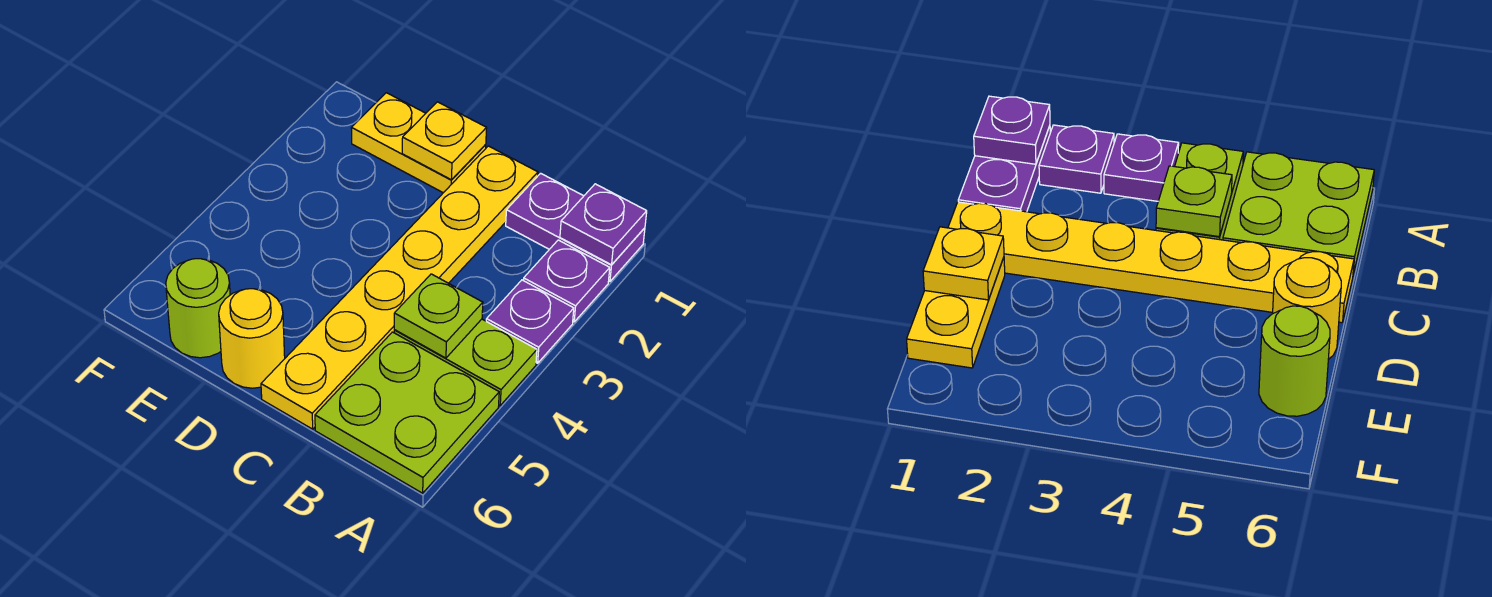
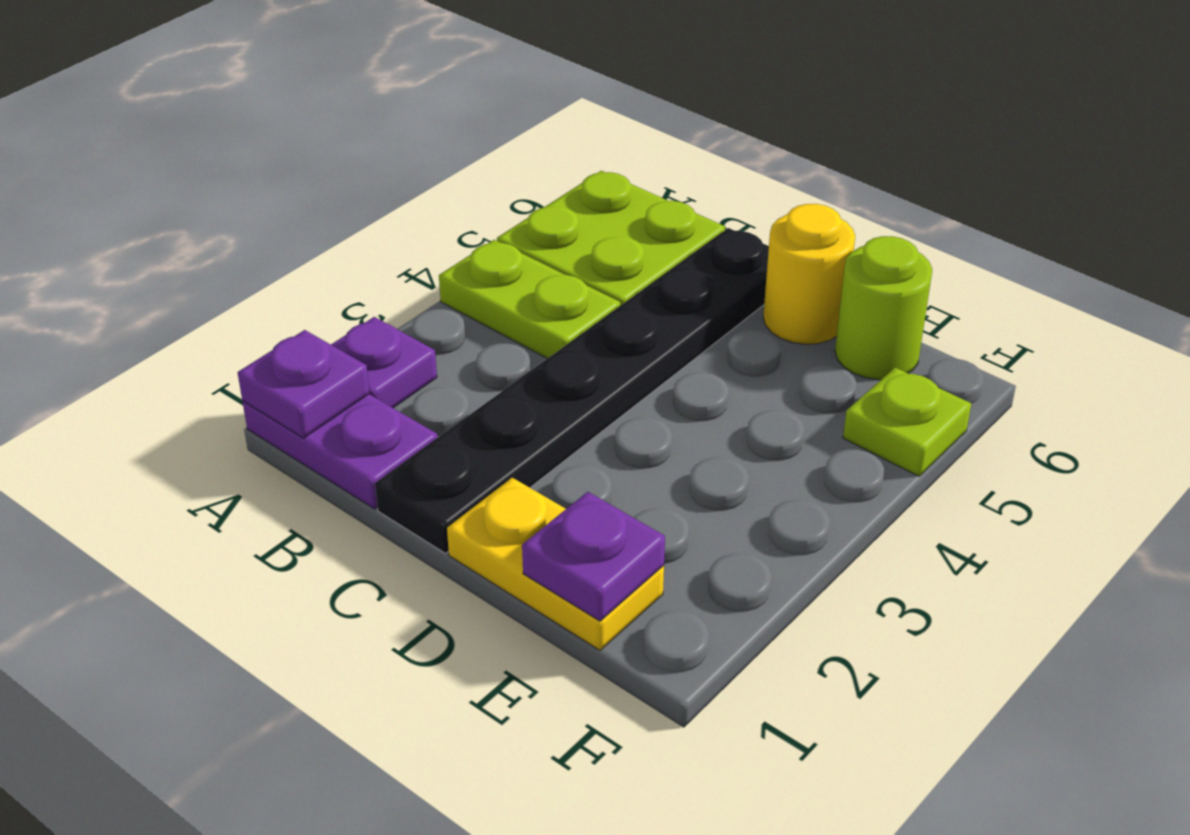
purple 1x1 plate [486,280,574,363] -> purple 1x1 plate moved to [522,492,665,621]
lime 1x1 plate [394,274,483,358] -> lime 1x1 plate moved to [843,367,971,476]
yellow 1x6 plate [261,146,538,429] -> black 1x6 plate [375,228,769,553]
yellow 1x1 plate [402,102,487,180] -> none

